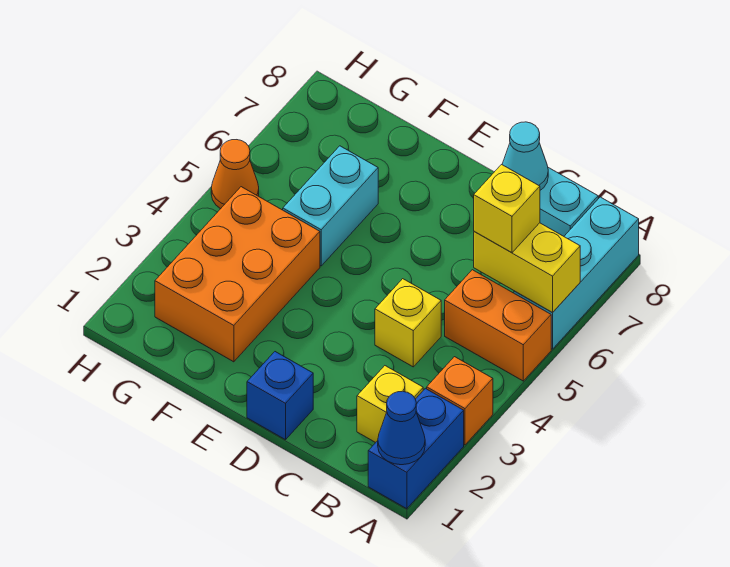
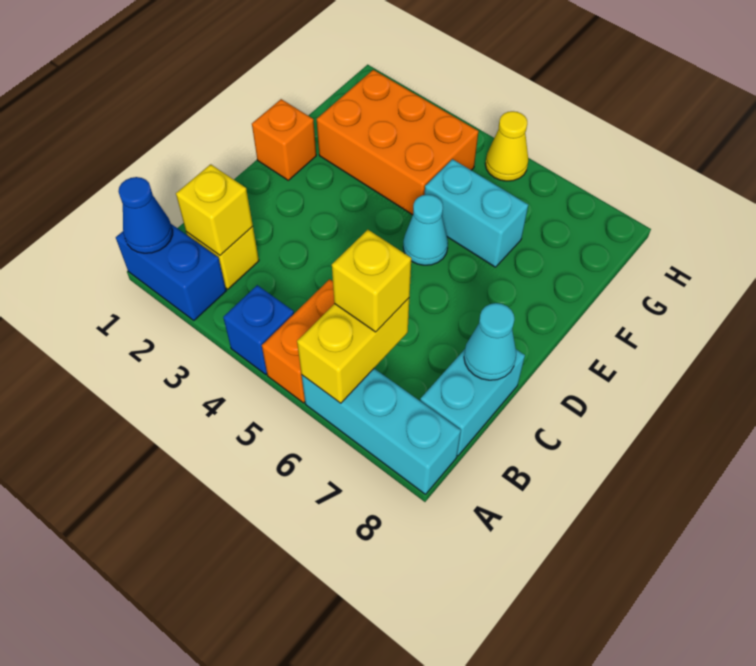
orange 1x1 brick [427,357,493,445] -> orange 1x1 brick moved to [252,99,316,180]
yellow 1x1 brick [375,279,441,367] -> yellow 1x1 brick moved to [176,164,253,255]
blue 1x1 brick [247,352,313,440] -> blue 1x1 brick moved to [223,285,294,374]
none -> cyan 1x1 cone [403,195,448,265]
orange 1x1 cone [211,140,259,209] -> yellow 1x1 cone [485,111,528,181]

